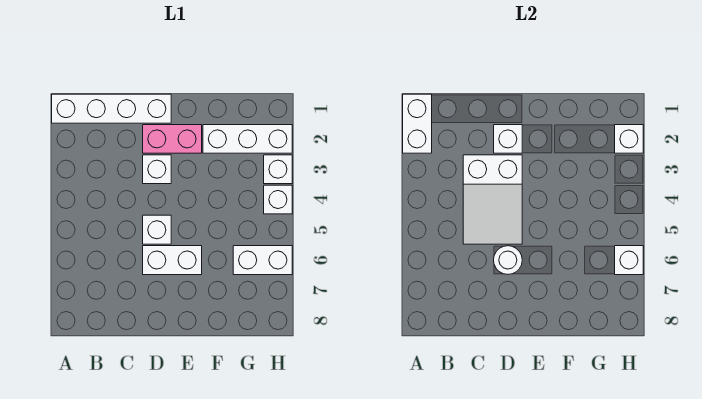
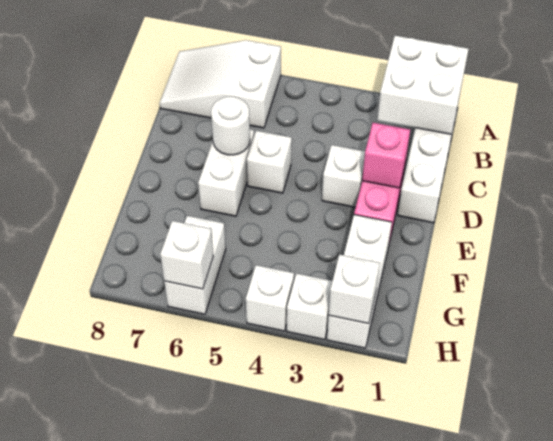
white 1x2 brick [403,94,432,153] -> white 2x2 brick [377,36,469,135]
white 2x3 slope [463,155,522,244] -> white 2x3 slope moved to [159,40,281,128]
white 1x1 brick [494,125,522,153] -> pink 1x1 brick [362,123,410,188]

